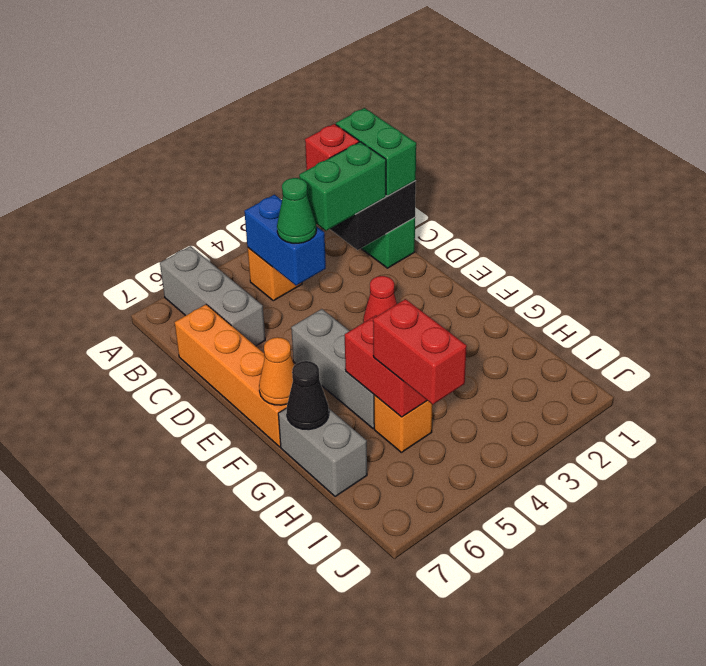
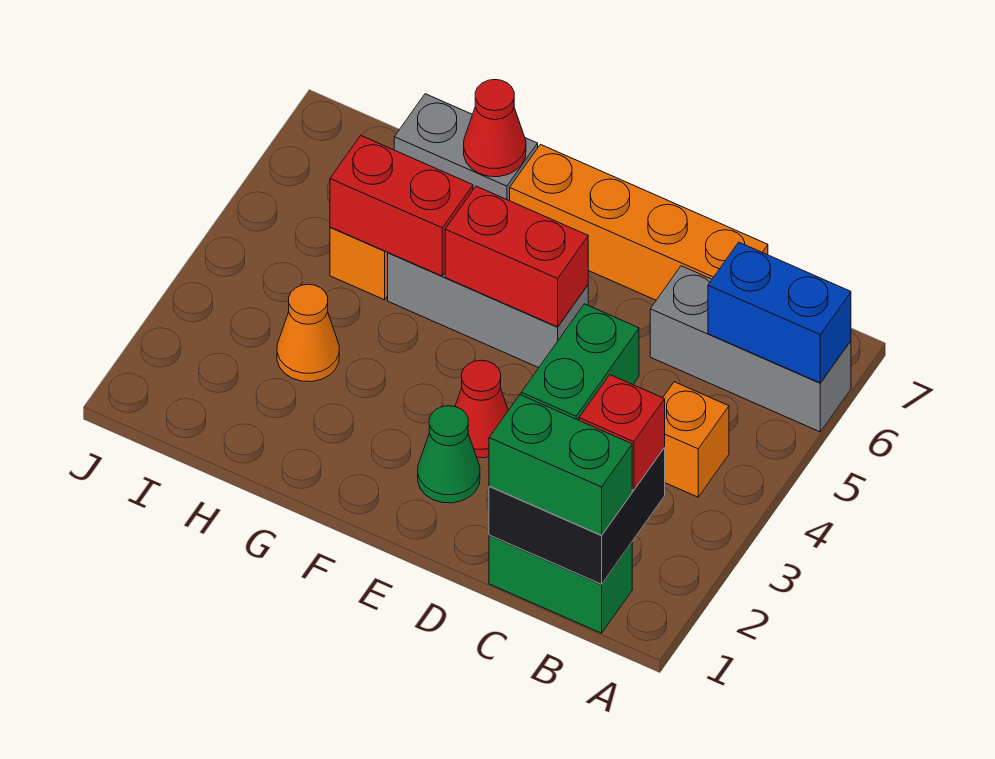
blue 1x2 brick [244,195,326,286] -> blue 1x2 brick moved to [708,242,851,383]
green 1x1 cone [277,178,316,243] -> green 1x1 cone moved to [418,406,480,503]
orange 1x1 cone [259,337,294,405] -> orange 1x1 cone moved to [277,284,339,382]
black 1x1 cone [286,361,329,430] -> red 1x1 cone [464,80,526,177]
red 1x2 brick [373,299,467,405] -> red 1x2 brick moved to [445,186,588,327]

